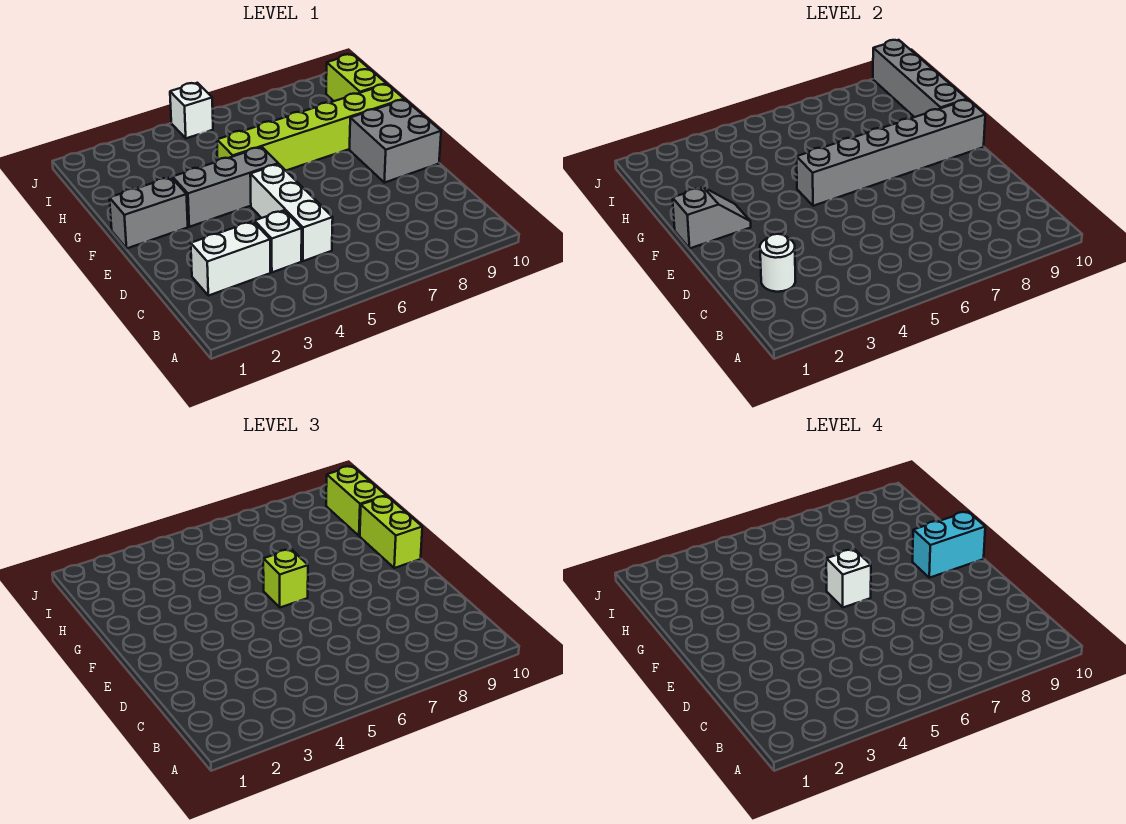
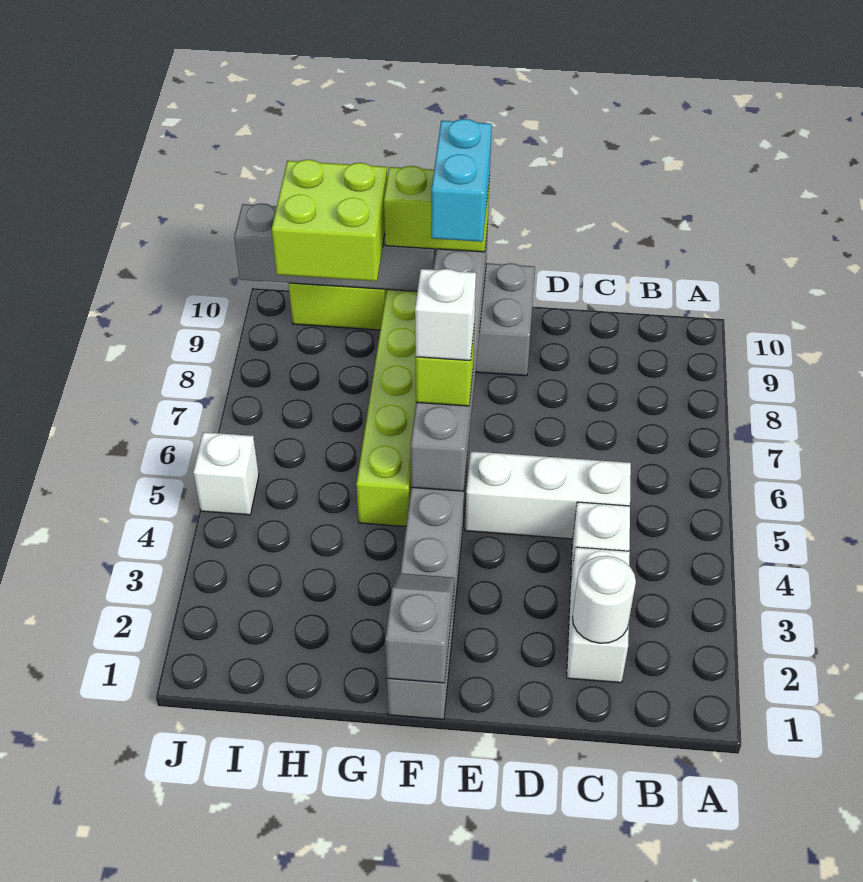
lime 1x2 brick [326,466,386,536] -> lime 2x2 brick [272,160,387,281]

